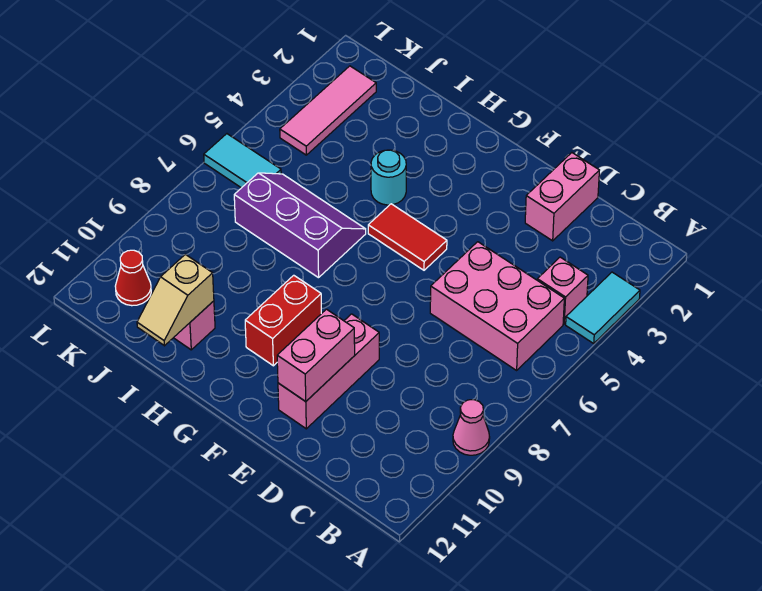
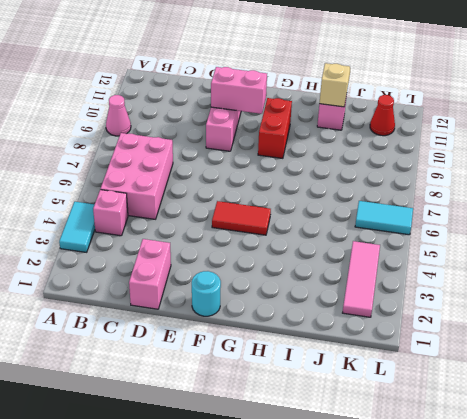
pink 2x3 brick [430,242,564,370] -> pink 2x3 brick turned to [101,133,173,219]
pink 1x2 brick [277,309,355,401] -> pink 1x2 brick turned to [211,67,267,114]
cyan 1x1 round brick [371,150,406,205] -> cyan 1x1 round brick moved to [192,271,221,316]
purple 2x3 slope [234,173,366,278] -> none

